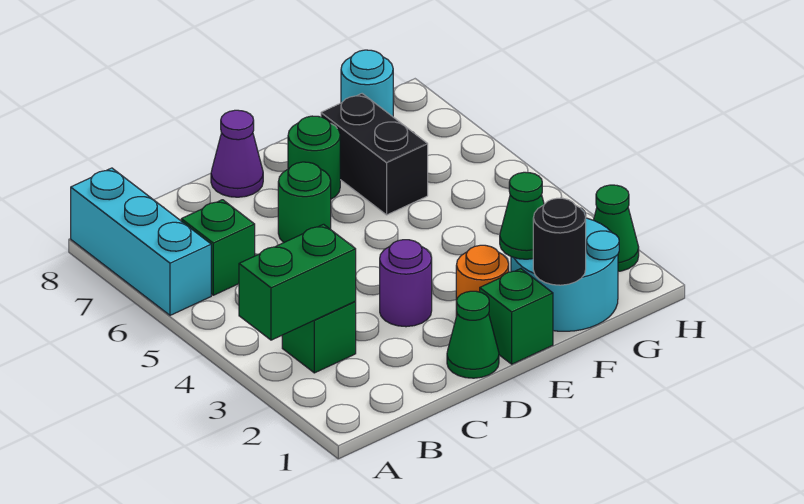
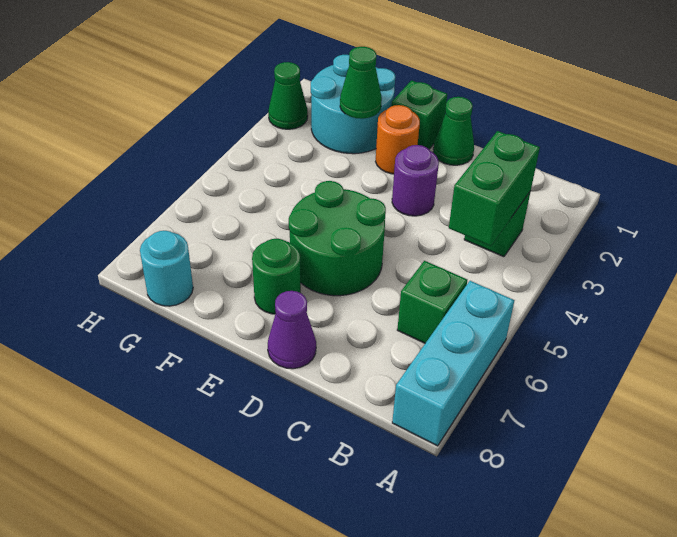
green 1x2 brick [239,224,356,340] -> green 1x2 brick turned to [449,131,540,246]
green 1x1 round brick [278,162,331,243] -> green 2x2 round brick [289,181,386,296]
black 1x1 round brick [533,198,586,285] -> none
black 1x2 brick [321,94,428,215] -> none

